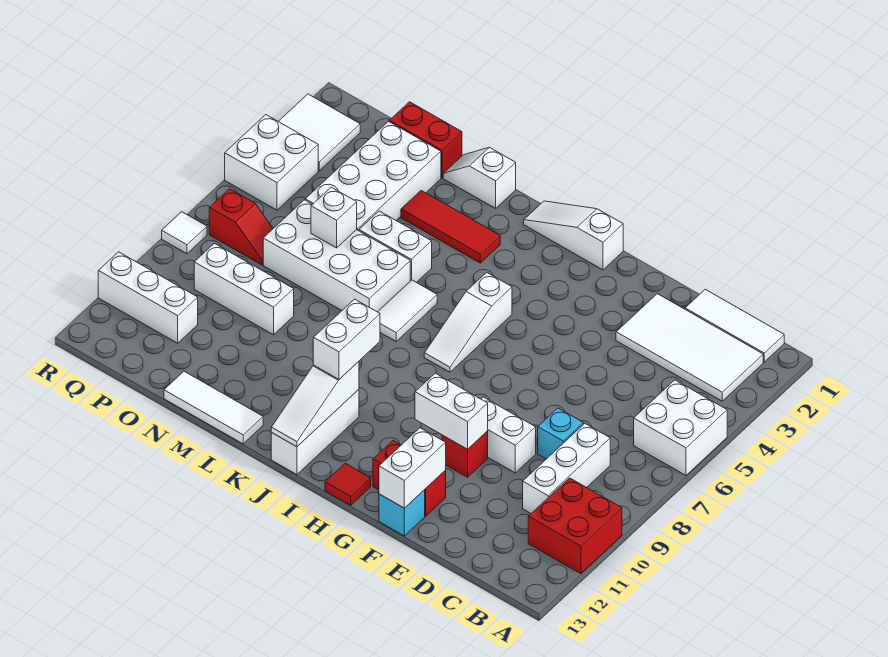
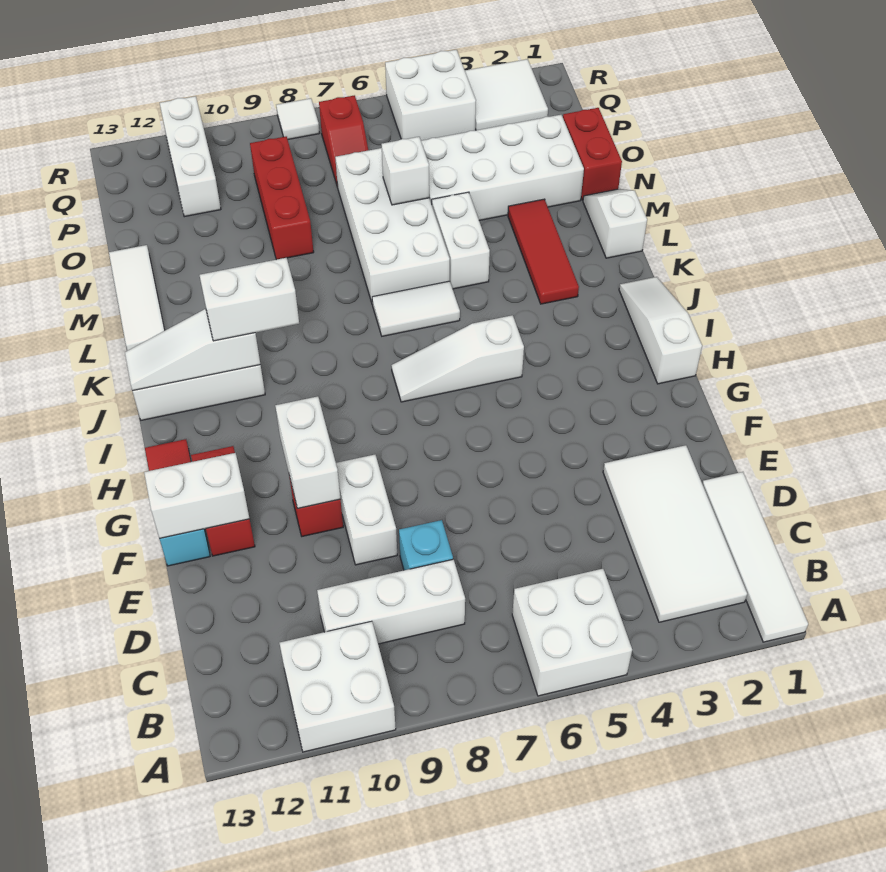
red 2x2 brick [528,478,622,574] -> white 2x2 brick [279,621,396,752]
white 1x3 tile [685,289,784,362] -> white 1x4 tile [702,472,808,642]
white 1x3 brick [194,243,294,335] -> red 1x3 brick [250,136,314,260]

